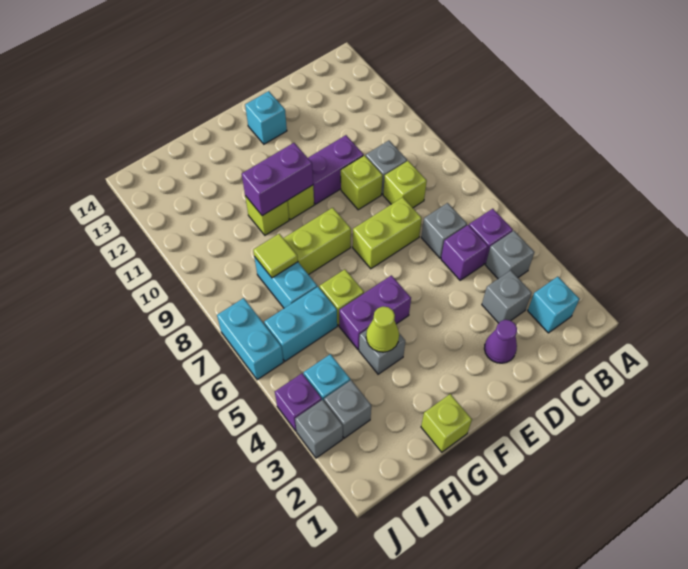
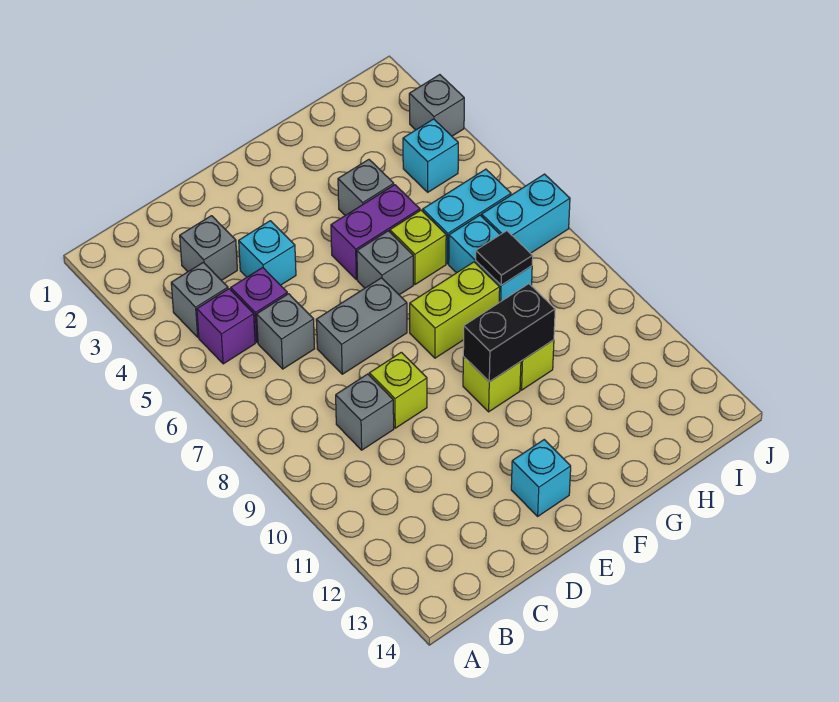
cyan 1x1 brick [528,277,579,333] -> cyan 1x1 brick moved to [239,221,296,285]
lime 1x1 brick [383,161,427,208] -> none
purple 1x1 cone [484,320,517,363] -> none
lime 1x2 brick [353,197,422,269] -> grey 1x2 brick [316,278,407,374]
purple 1x2 brick [308,135,364,204] -> none
purple 1x2 brick [242,143,313,216] -> black 1x2 brick [463,284,555,382]
lime 1x1 brick [421,394,472,452] -> none
lime 1x1 cone [366,307,399,352] -> none
lime 1x1 tile [253,234,298,278] -> black 1x1 tile [476,231,533,285]
grey 1x1 brick [324,380,371,438] -> grey 1x1 brick moved to [357,231,413,295]
purple 1x1 brick [275,373,322,431] -> none
cyan 1x2 brick [217,298,283,380] -> cyan 1x2 brick turned to [482,174,570,253]

